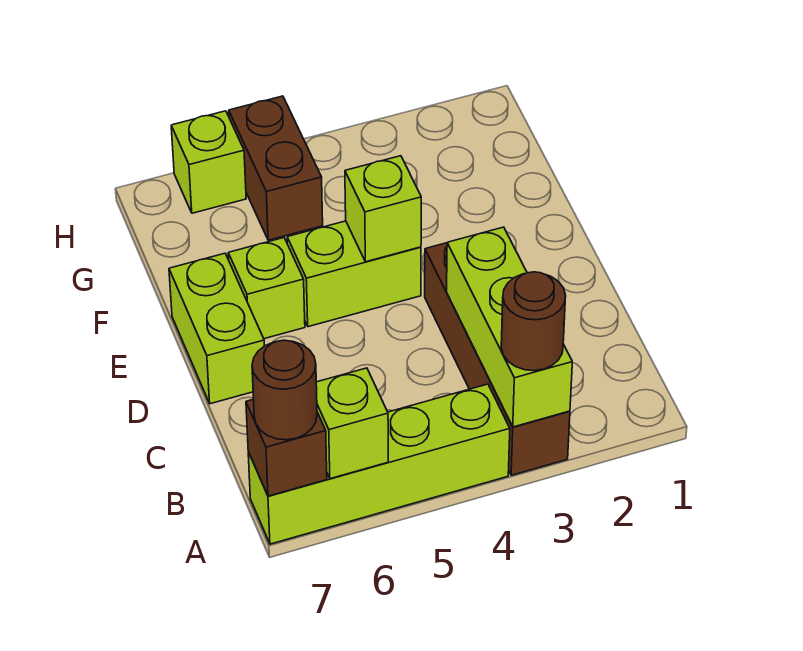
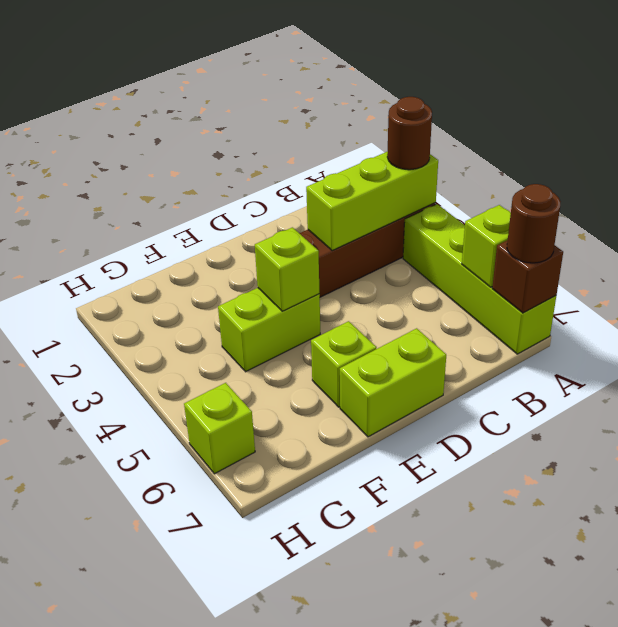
lime 1x2 brick [287,221,421,327] -> lime 1x2 brick turned to [218,288,320,372]
brown 1x2 brick [229,96,323,240] -> none

